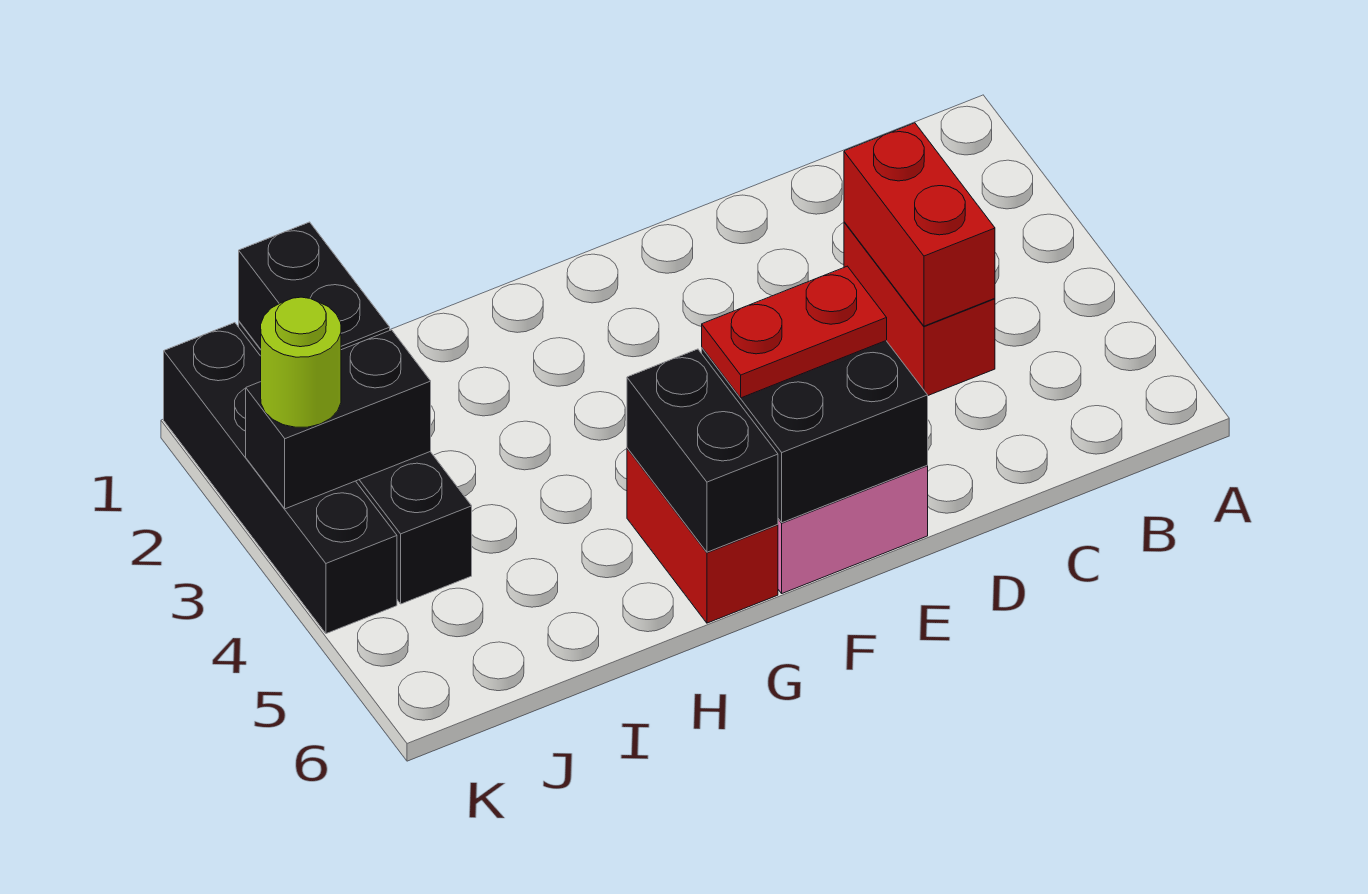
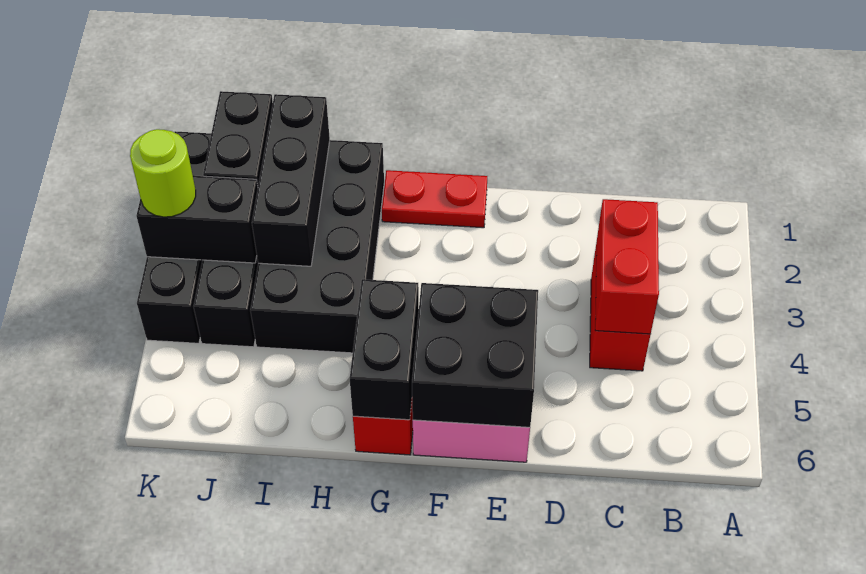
red 1x2 plate [702,266,887,398] -> red 1x2 plate moved to [382,170,487,228]
none -> black 2x4 brick [250,140,384,353]
none -> black 1x3 brick [252,94,330,266]

